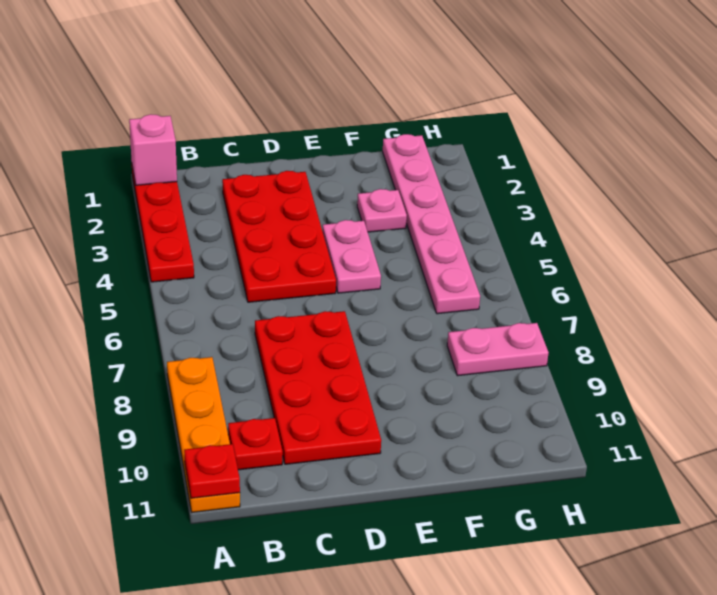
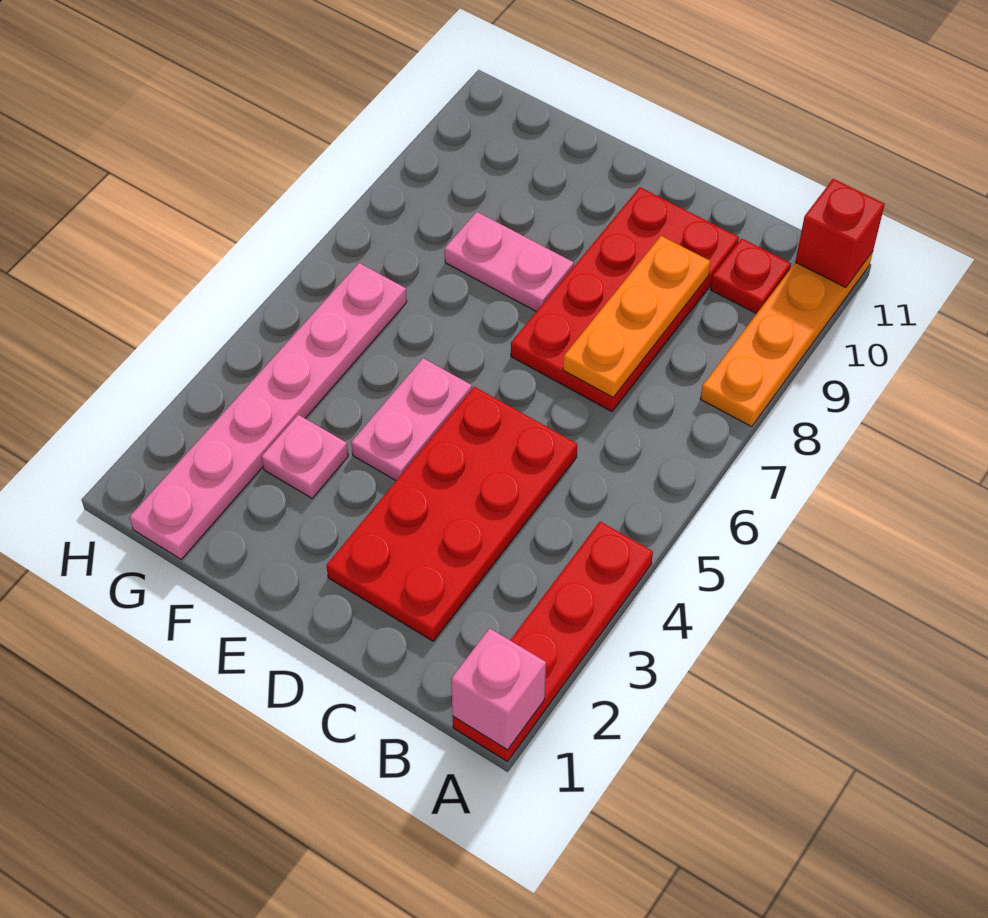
red 1x1 plate [184,444,240,498] -> red 1x1 brick [795,179,885,288]
none -> orange 1x3 plate [563,236,711,397]
pink 1x2 plate [447,323,549,376] -> pink 1x2 plate moved to [445,212,574,312]

